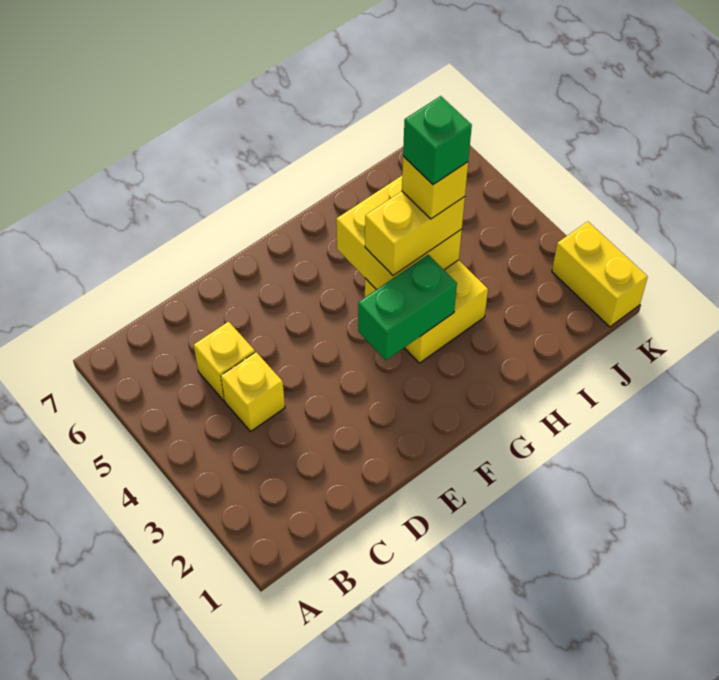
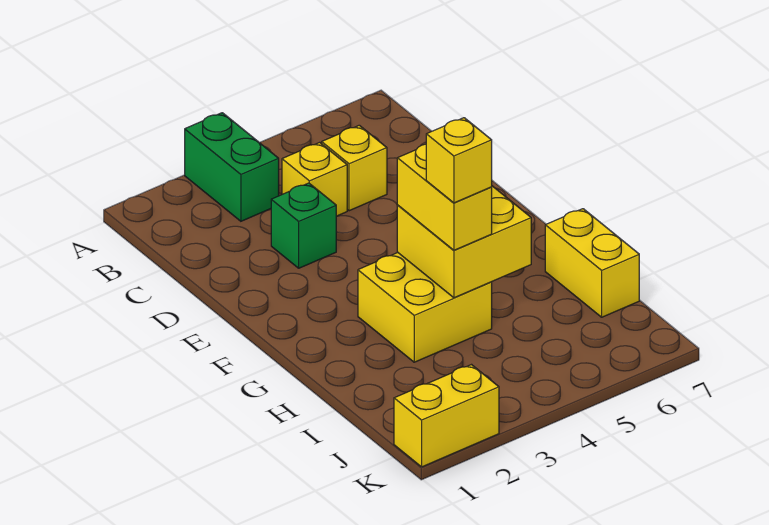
green 1x2 brick [358,255,457,360] -> green 1x2 brick moved to [185,113,279,221]
green 1x1 brick [403,96,472,185] -> green 1x1 brick moved to [271,183,336,268]
none -> yellow 1x2 brick [545,209,639,317]

